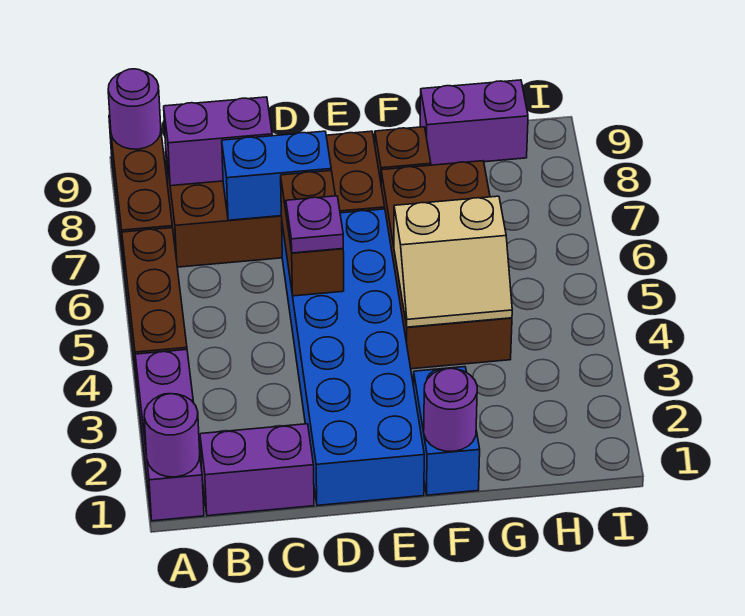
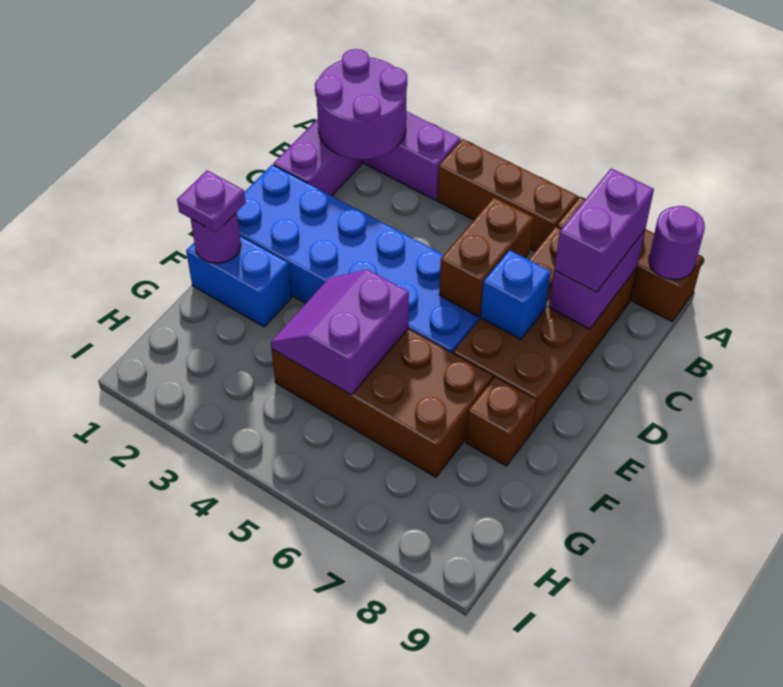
purple 1x1 round brick [144,394,200,477] -> purple 2x2 round brick [315,49,407,159]
blue 1x2 brick [222,131,331,220] -> blue 1x1 brick [481,250,551,339]
brown 1x2 brick [281,171,344,296] -> brown 1x2 brick turned to [439,197,534,316]
purple 1x1 plate [286,196,343,253] -> purple 1x1 plate moved to [177,170,246,232]
tan 2x2 slope [394,196,512,327] -> purple 2x2 slope [271,270,409,395]
purple 1x2 brick [420,80,528,165] -> purple 1x2 brick moved to [554,168,654,292]

